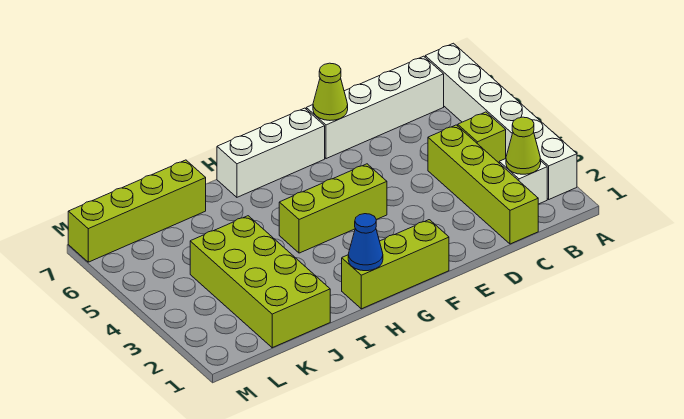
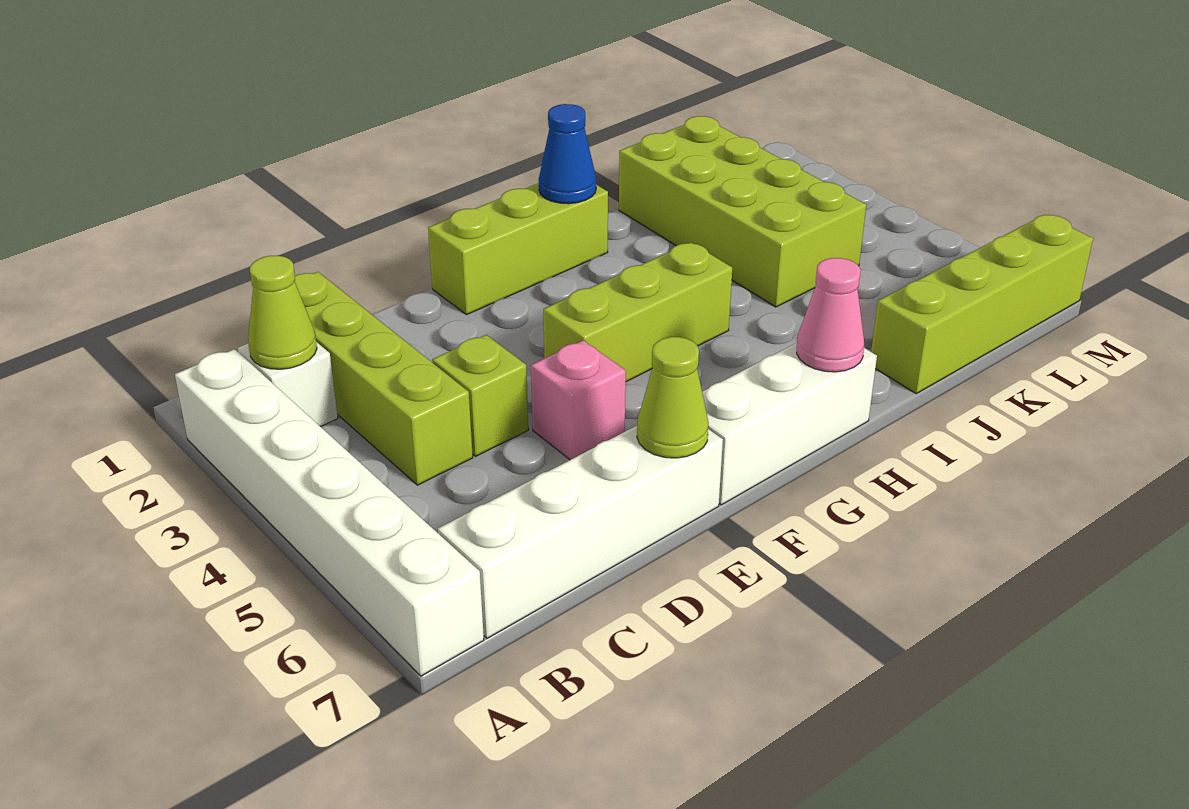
lime 1x1 brick [458,112,506,163] -> lime 1x1 brick moved to [432,335,528,456]
none -> pink 1x1 brick [531,340,626,460]
none -> pink 1x1 cone [797,258,864,372]

